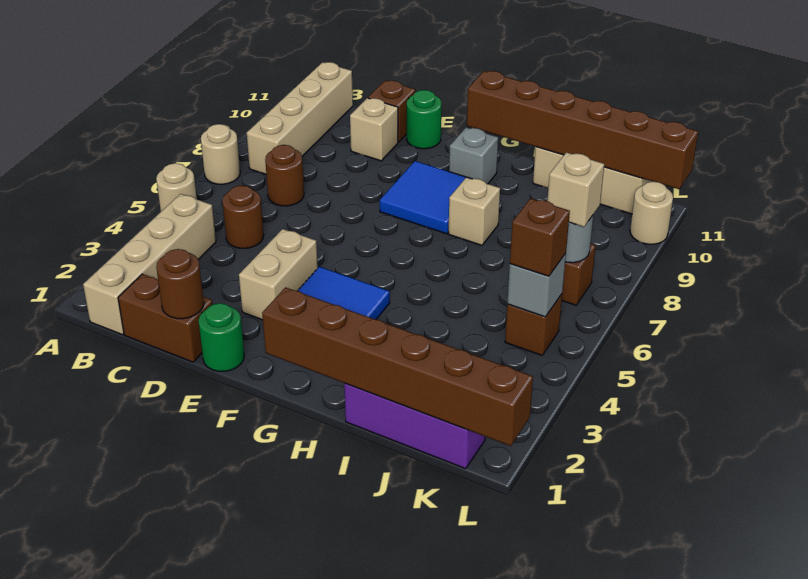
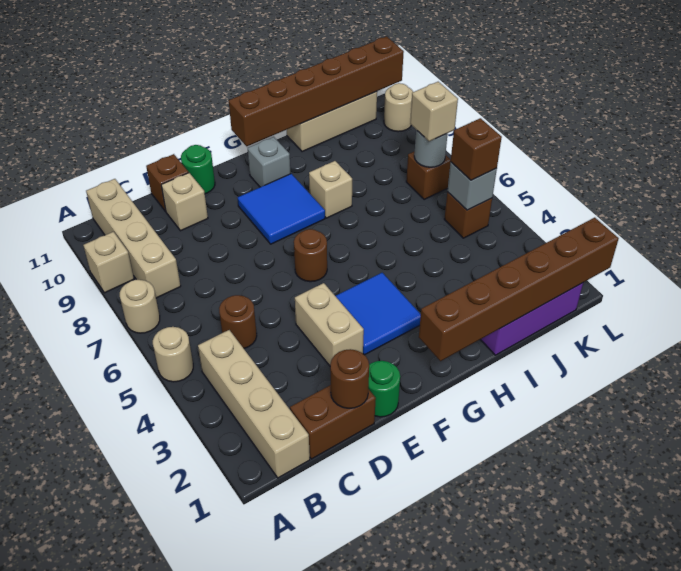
none -> tan 1x1 brick [83,232,134,293]
brown 1x1 round brick [265,145,304,206] -> brown 1x1 round brick moved to [294,229,327,282]

